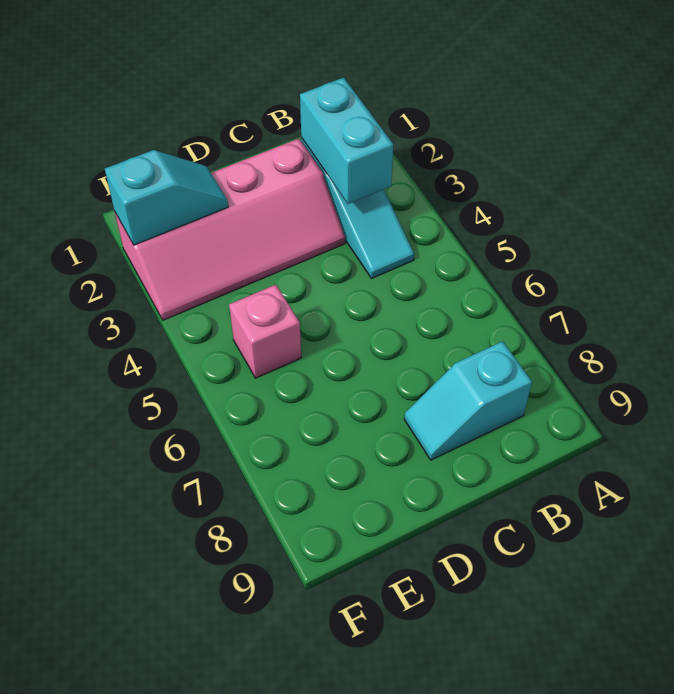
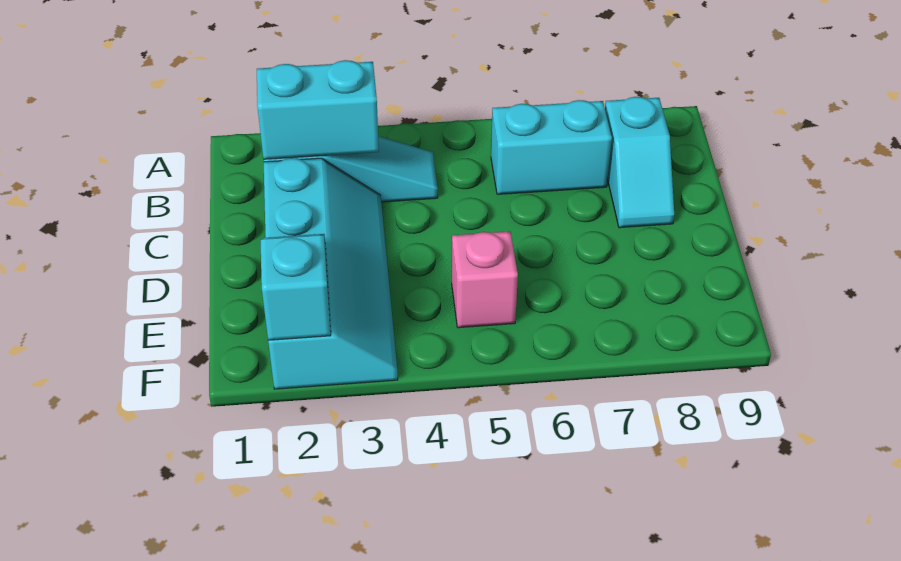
none -> cyan 1x2 brick [491,100,612,194]
pink 2x4 slope [115,139,345,320] -> cyan 2x4 slope [264,158,398,389]

